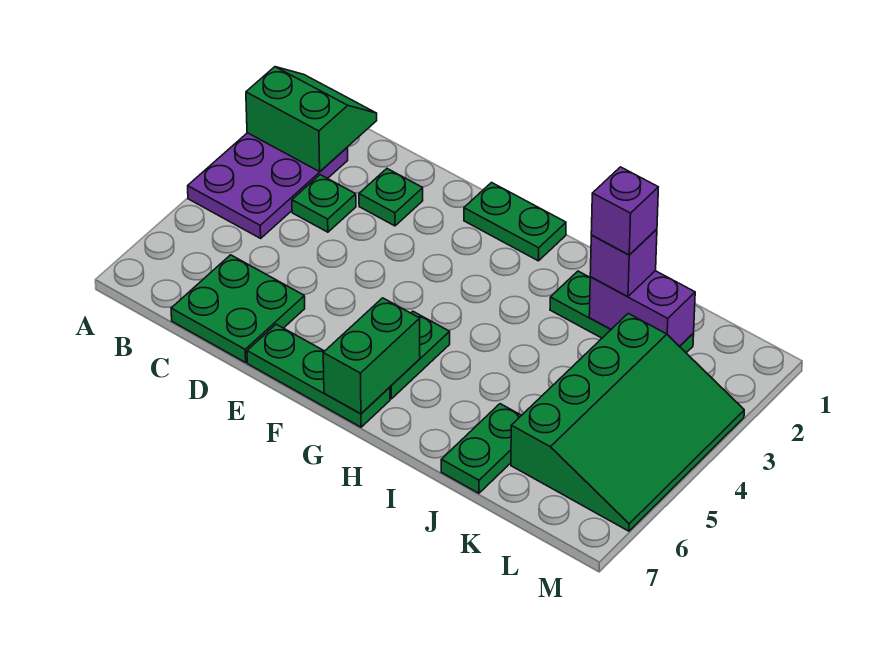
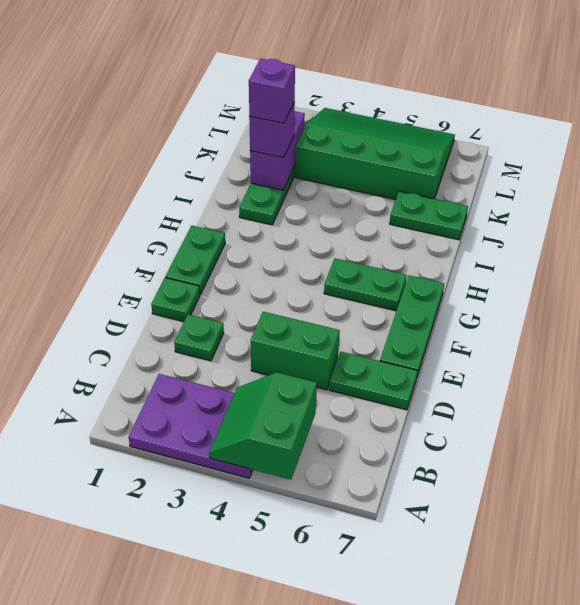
green 2x2 slope [246,67,377,172] -> green 2x2 slope moved to [209,372,317,480]
green 1x1 plate [292,175,356,232] -> green 1x1 plate moved to [151,278,200,322]
green 2x2 plate [171,255,305,362] -> green 1x2 plate [329,352,418,410]
green 1x2 brick [323,298,420,414] -> green 1x2 brick moved to [251,312,340,390]

